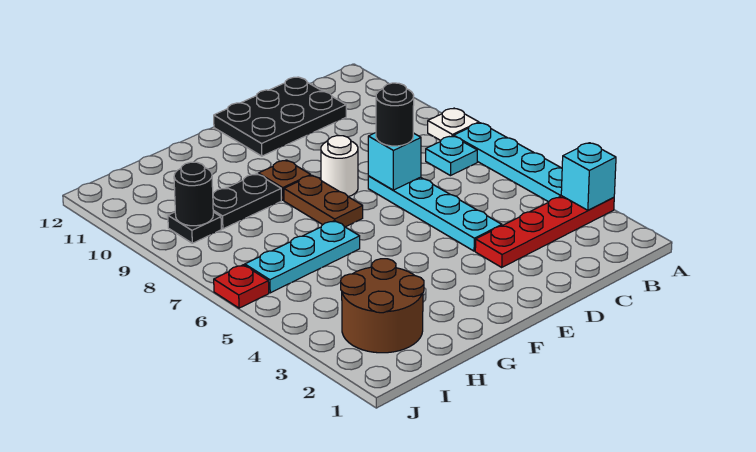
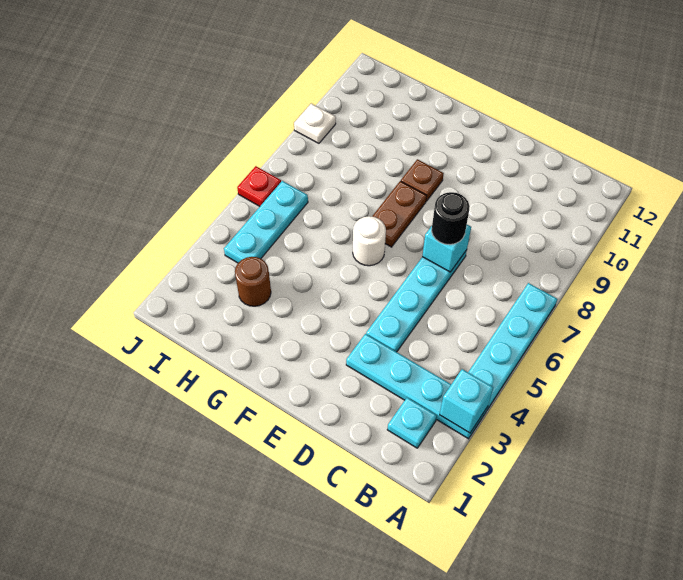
red 1x4 plate [475,196,614,267] -> cyan 1x4 plate [346,334,487,439]
white 1x1 plate [428,108,479,140] -> white 1x1 plate moved to [294,104,336,143]
cyan 1x1 plate [426,136,477,176] -> cyan 1x1 plate moved to [387,398,437,448]
black 2x3 plate [214,77,346,156] -> none
white 1x1 round brick [321,136,358,197] -> white 1x1 round brick moved to [353,216,386,266]
cyan 1x3 plate [245,221,360,293] -> cyan 1x3 plate turned to [224,181,308,263]
black 1x2 plate [213,174,281,229] -> none
brown 2x2 round brick [341,259,424,353] -> brown 1x1 round brick [235,257,271,306]
black 1x1 plate [168,212,221,243] -> none
black 1x1 round brick [174,162,213,226] -> none

